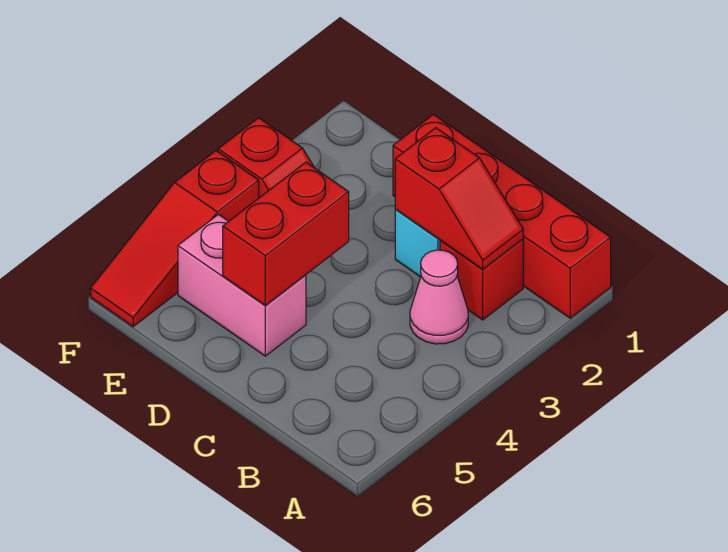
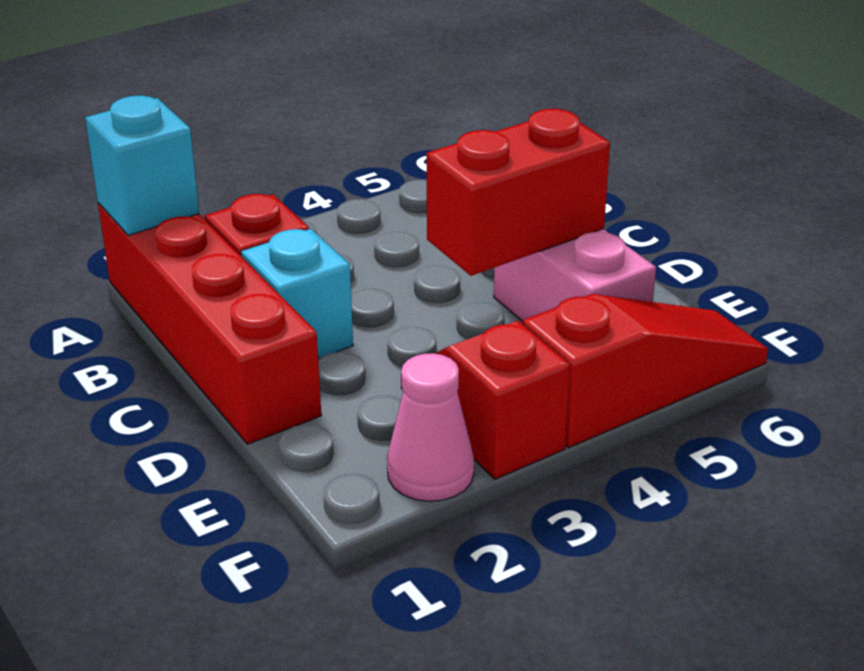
none -> cyan 1x1 brick [85,95,199,235]
red 1x2 slope [395,128,523,269] -> none
pink 1x1 cone [410,250,468,344] -> pink 1x1 cone moved to [387,353,474,501]

